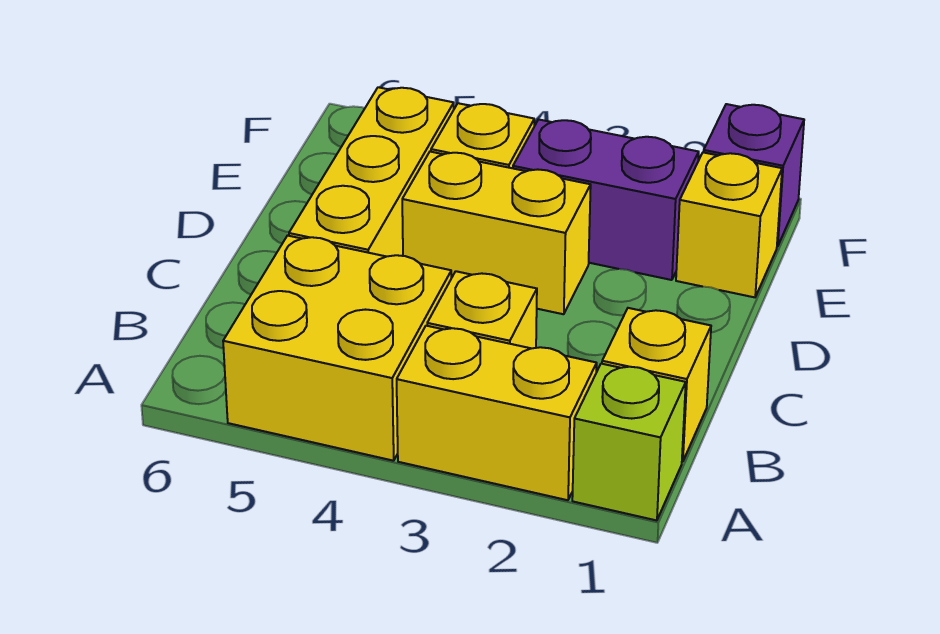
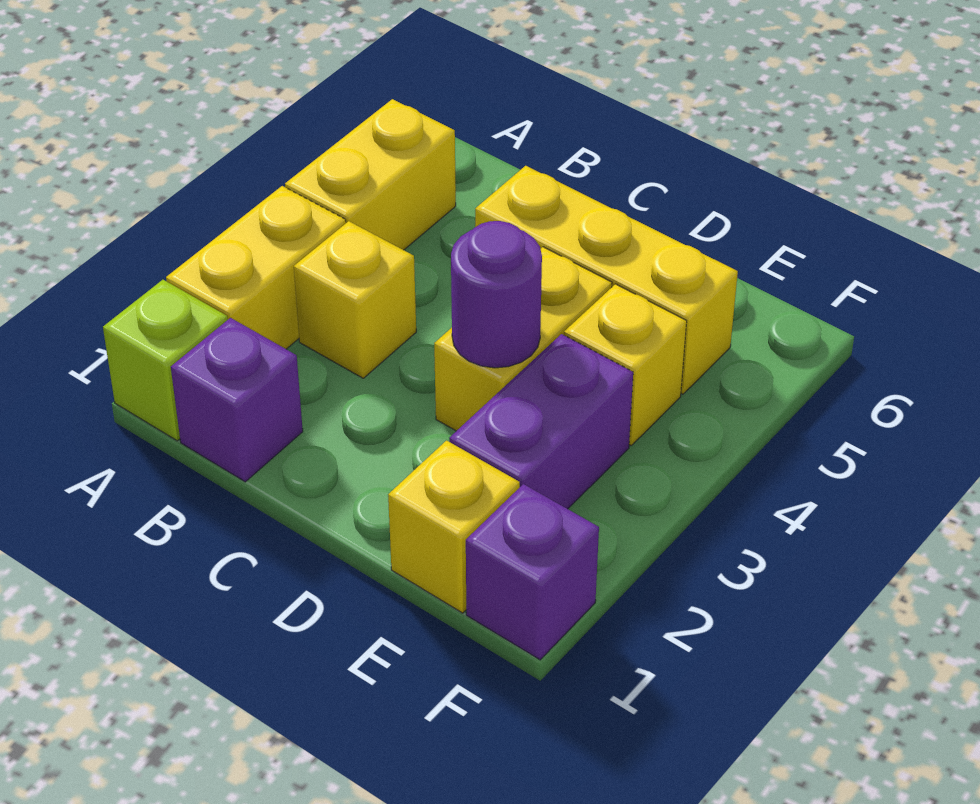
yellow 2x2 brick [223,236,451,461] -> yellow 1x2 brick [285,99,456,250]
yellow 1x1 brick [602,308,711,462] -> purple 1x1 brick [171,318,303,482]
none -> purple 1x1 round brick [451,221,542,368]

